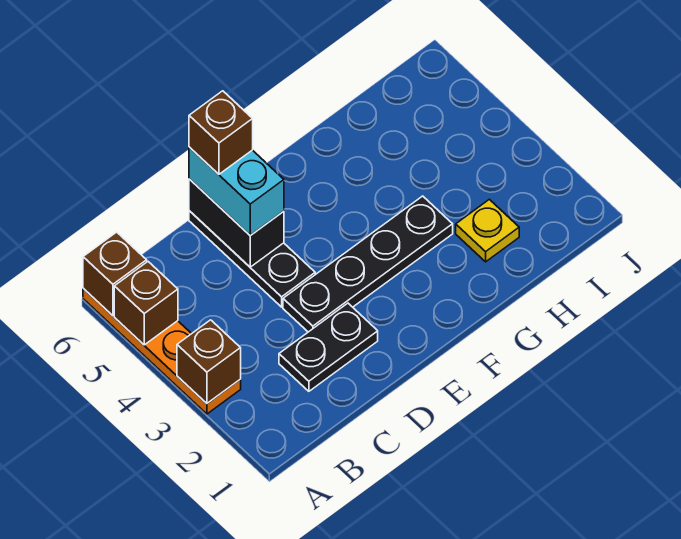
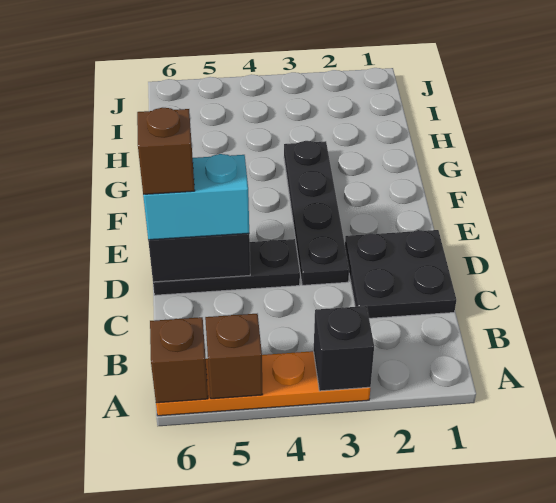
brown 1x1 brick [177,320,241,403] -> black 1x1 brick [314,306,374,391]
black 1x2 plate [279,303,378,391] -> black 2x2 plate [345,230,456,318]
yellow 1x1 plate [456,199,519,262] -> none

